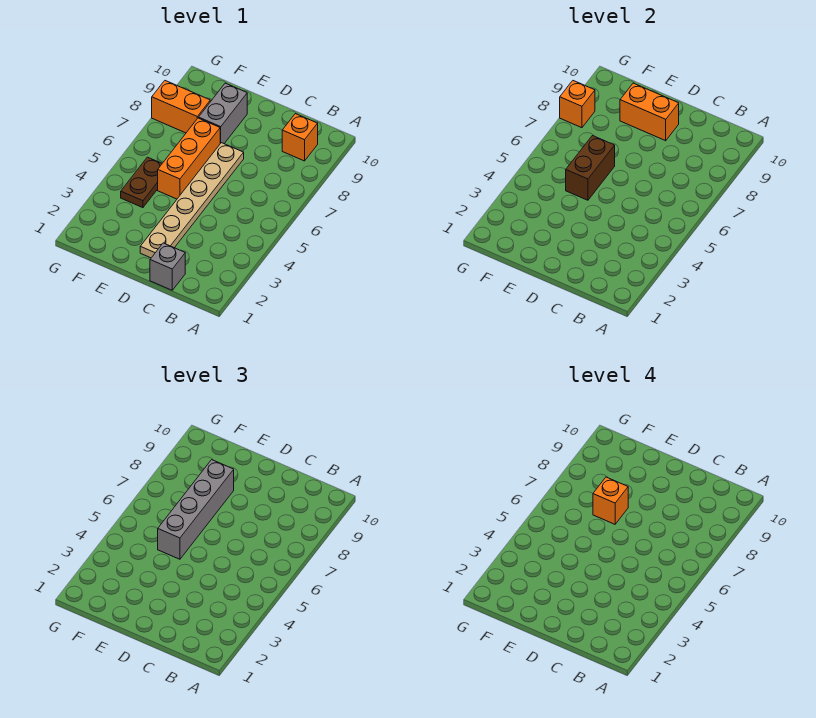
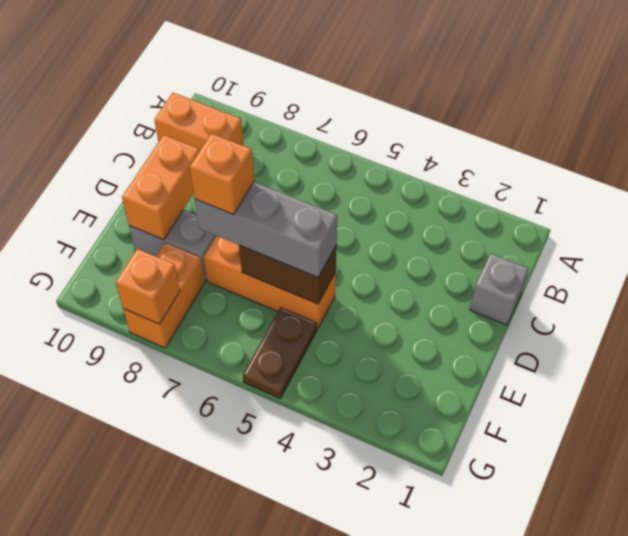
orange 1x1 brick [282,114,318,161] -> orange 1x2 brick [154,93,243,150]
tan 1x6 plate [140,143,244,258] -> none
grey 1x4 brick [158,460,234,559] -> grey 1x3 brick [195,182,338,277]
brown 1x2 plate [121,157,162,208] -> brown 1x2 plate turned to [243,307,317,398]

